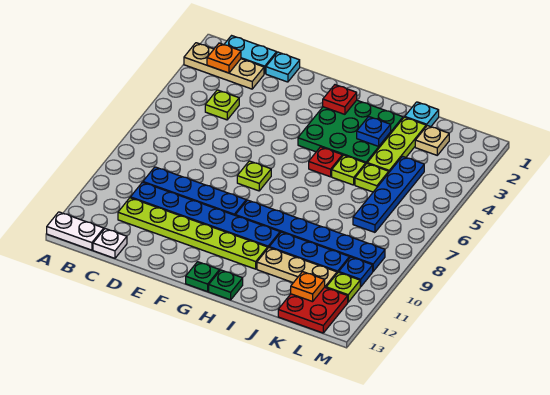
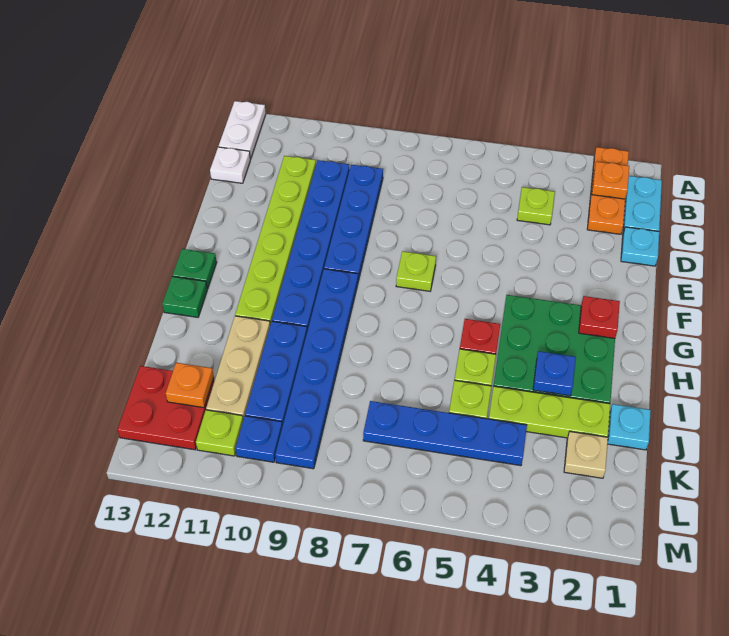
tan 1x3 plate [184,43,264,89] -> orange 1x3 plate [587,147,629,234]

